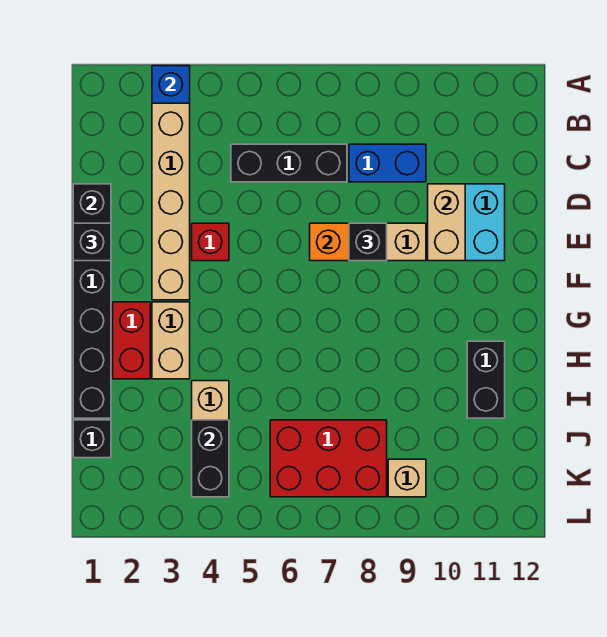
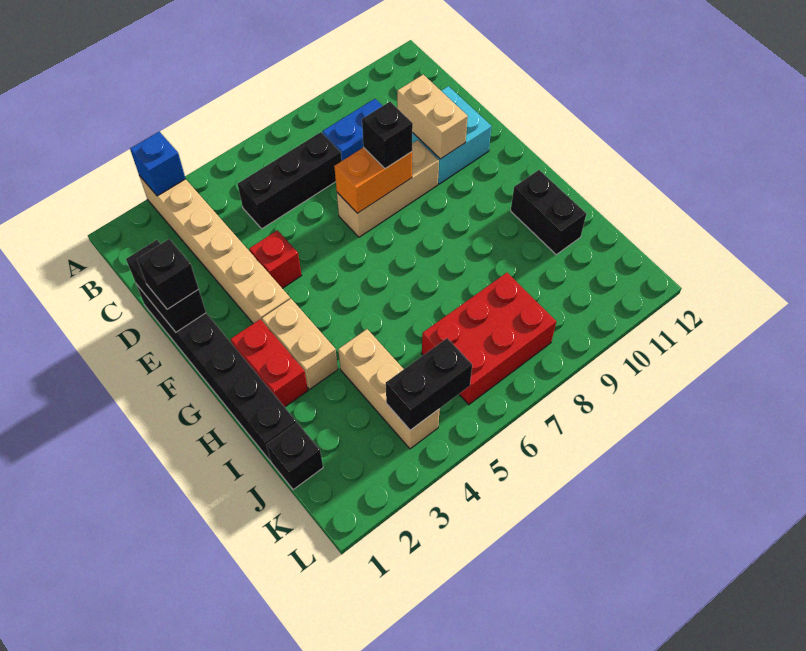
black 1x2 brick [192,420,229,497] -> black 1x2 brick turned to [386,338,472,430]
tan 1x1 brick [388,459,426,497] -> none

